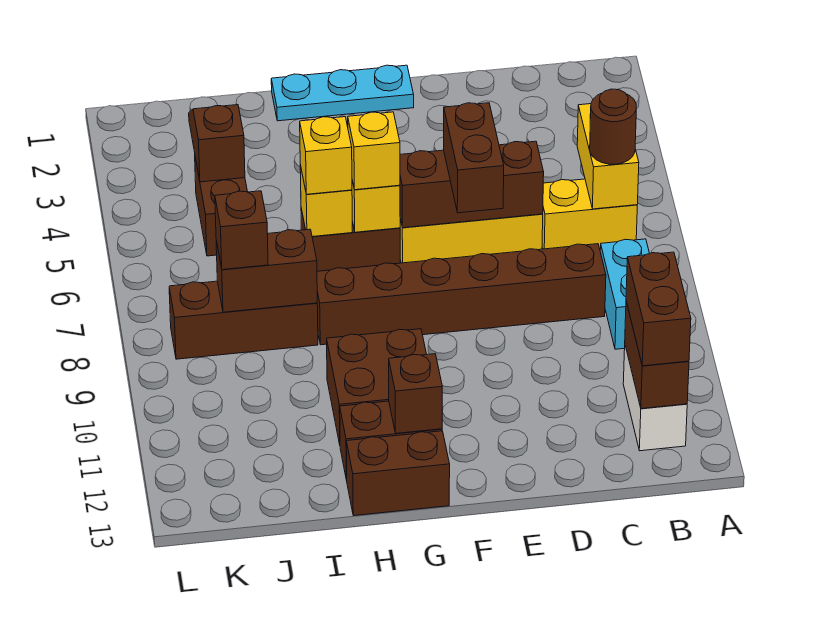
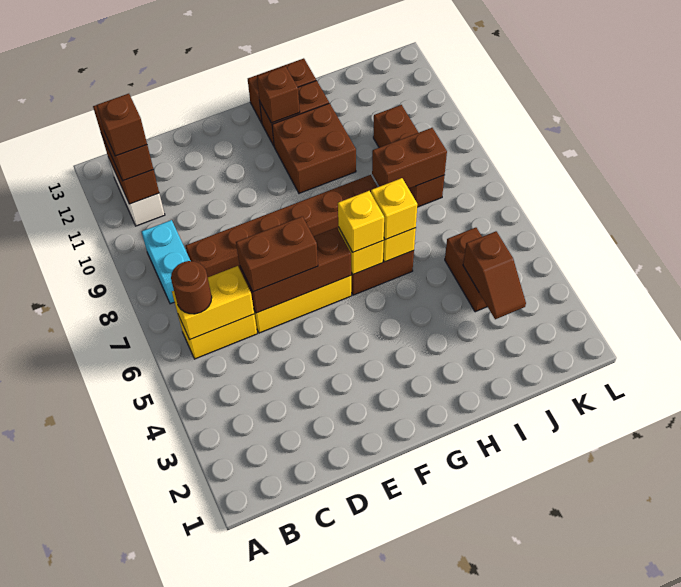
yellow 1x2 brick [577,104,639,209] -> yellow 1x2 brick turned to [172,266,254,340]
brown 1x2 brick [444,103,504,213] -> brown 1x2 brick turned to [236,216,318,292]
cyan 1x3 plate [271,65,414,121] -> none
brown 1x3 brick [169,281,318,359] -> brown 1x3 brick turned to [373,105,444,207]
brown 1x1 brick [215,191,268,270] -> brown 1x1 brick moved to [97,94,147,156]

